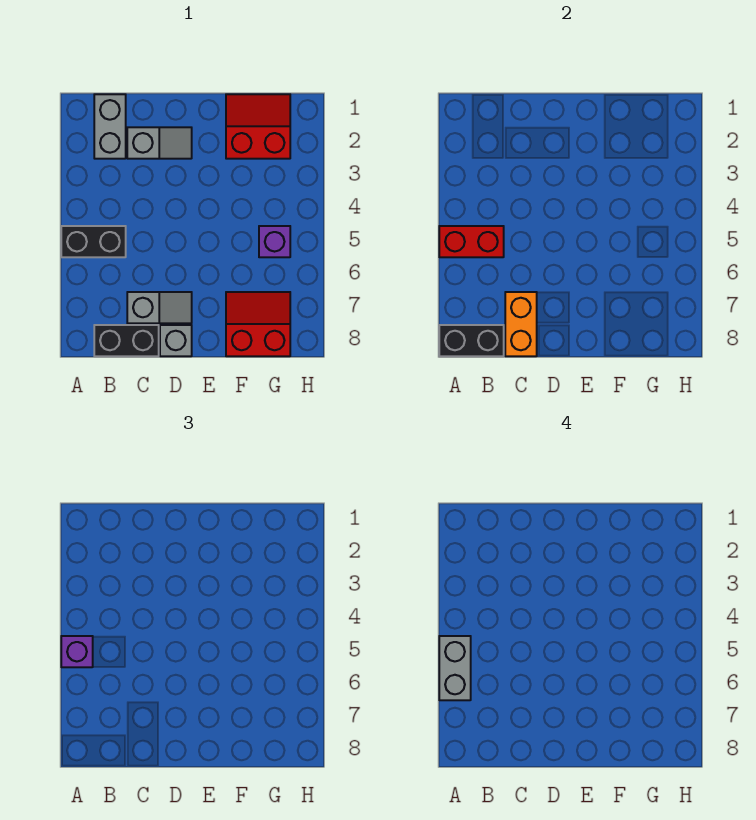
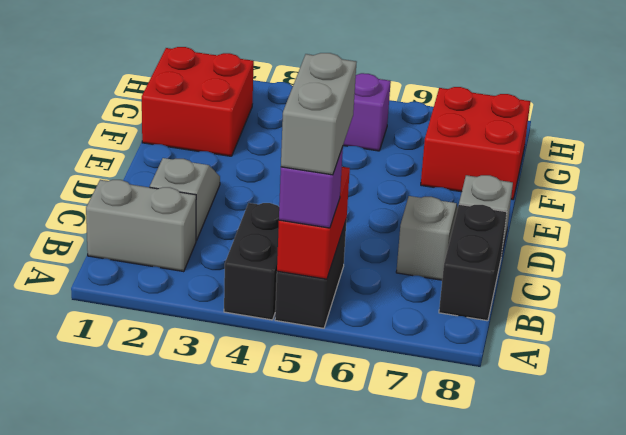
grey 1x2 brick [439,636,471,700] -> grey 1x2 brick turned to [281,53,356,175]
black 1x2 brick [439,325,504,356] -> black 1x2 brick moved to [224,203,279,320]
orange 1x2 brick [505,292,537,356] -> none
red 2x2 slope [226,94,290,159] -> red 2x2 brick [142,47,254,156]
red 2x2 slope [226,292,290,356] -> red 2x2 brick [421,87,530,199]

